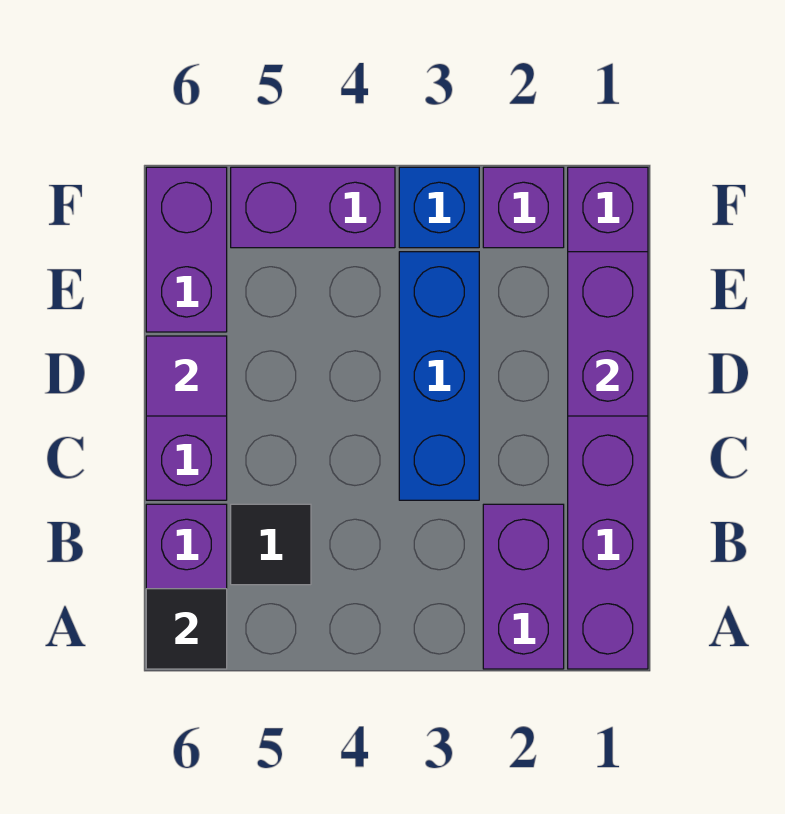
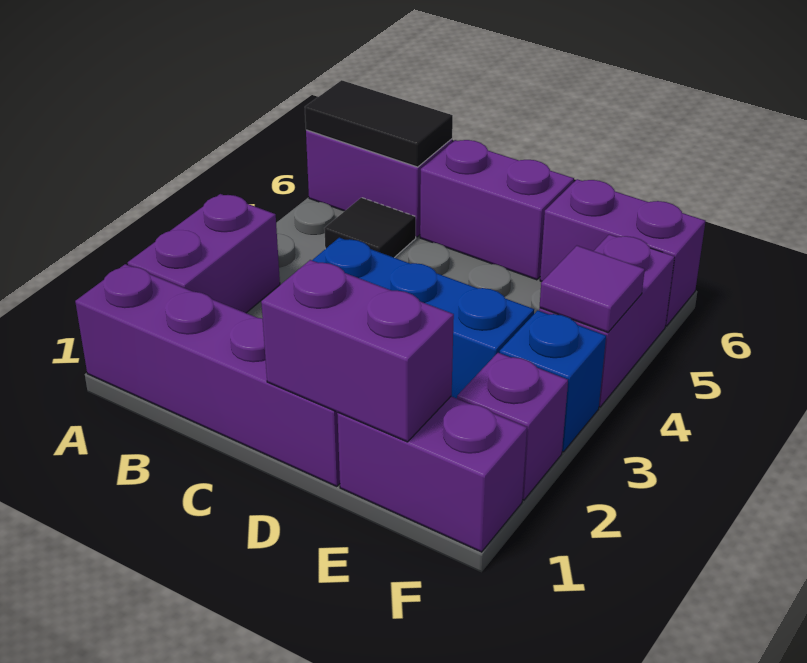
purple 1x2 brick [483,504,564,669] -> purple 1x2 brick turned to [128,194,280,313]
black 1x1 tile [146,589,227,669] -> black 1x2 tile [305,80,453,167]
purple 1x1 tile [146,336,227,416] -> purple 1x1 tile moved to [540,246,645,333]

